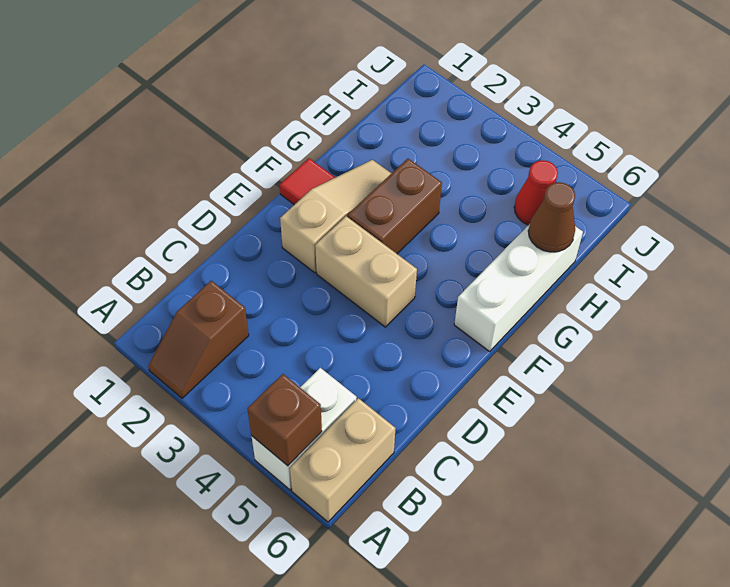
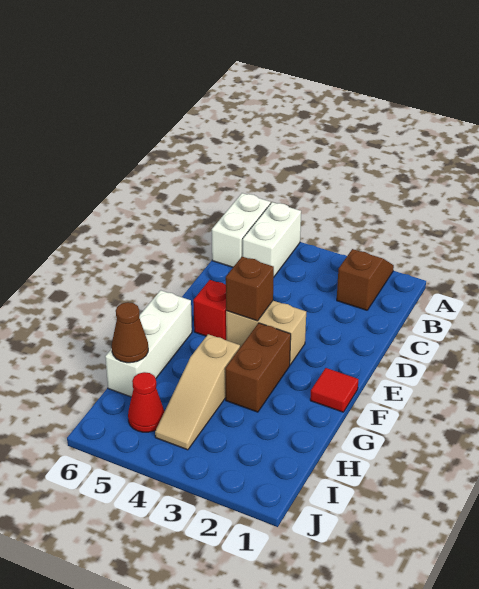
brown 1x1 brick [247,374,322,466] -> brown 1x1 brick moved to [226,257,274,321]
tan 1x2 brick [290,398,395,522] -> white 1x2 brick [212,193,271,267]
tan 1x3 slope [280,160,391,273] -> tan 1x3 slope moved to [155,334,240,450]
none -> red 1x1 brick [193,280,226,340]

